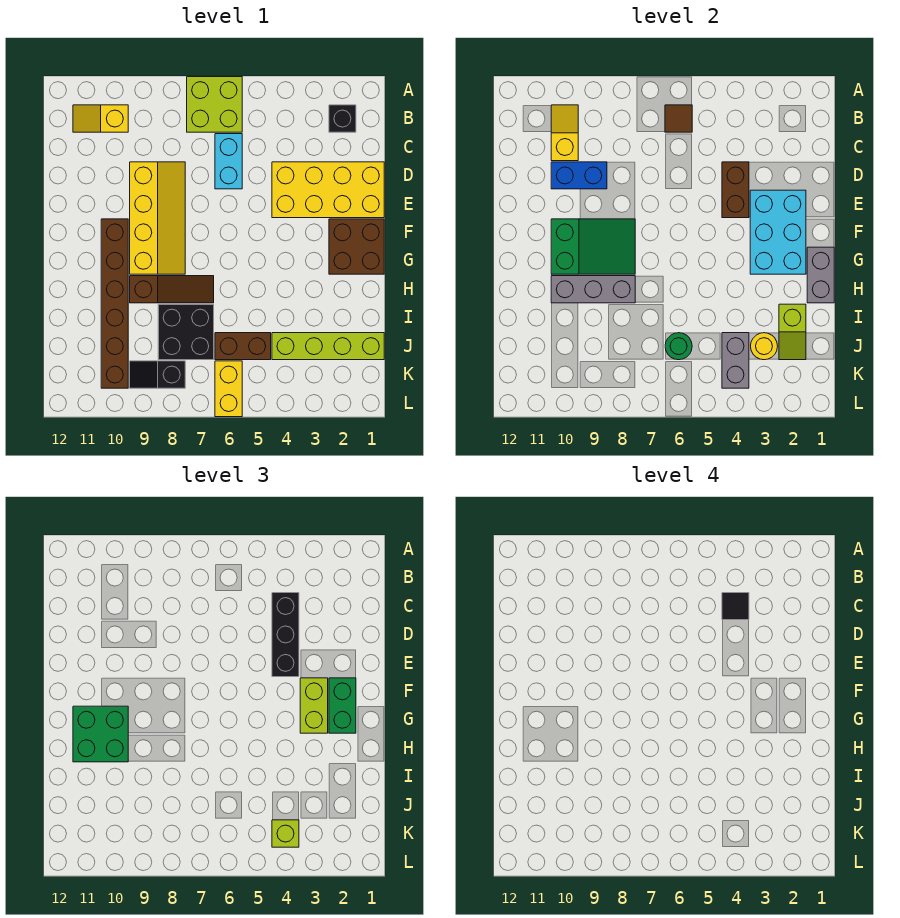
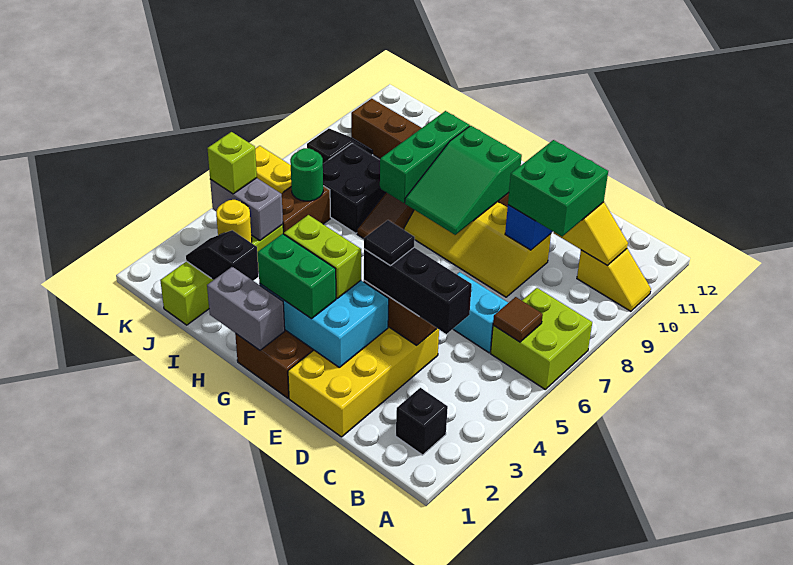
yellow 1x2 slope [73,105,128,132] -> yellow 1x2 slope turned to [577,249,651,311]
black 1x1 tile [722,593,749,620] -> black 1x1 tile moved to [364,220,415,266]
green 2x2 brick [73,706,128,762] -> green 2x2 brick moved to [508,140,608,237]
grey 1x3 brick [551,276,635,303] -> green 1x3 brick [380,111,470,203]
lime 1x2 slope [779,304,806,360] -> black 1x2 slope [186,230,259,281]

